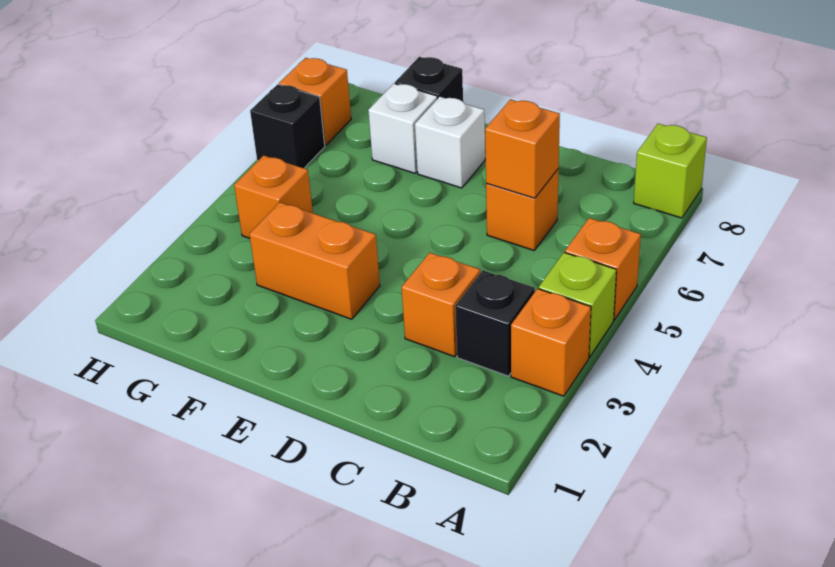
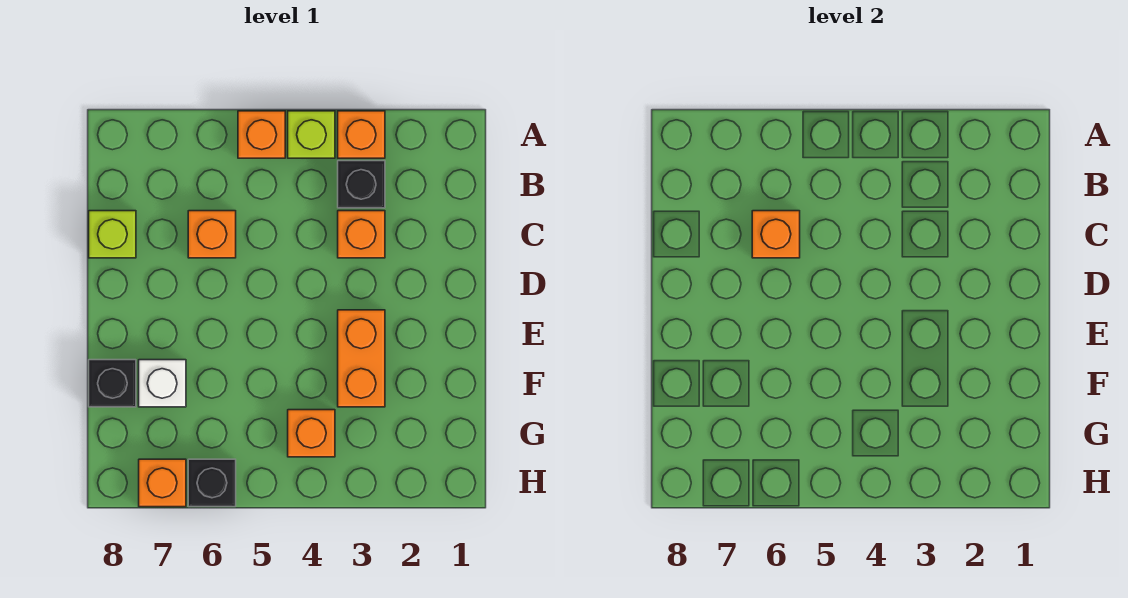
lime 1x1 brick [634,124,707,218] -> lime 1x1 brick moved to [89,211,136,258]
white 1x1 brick [415,97,485,188] -> none

